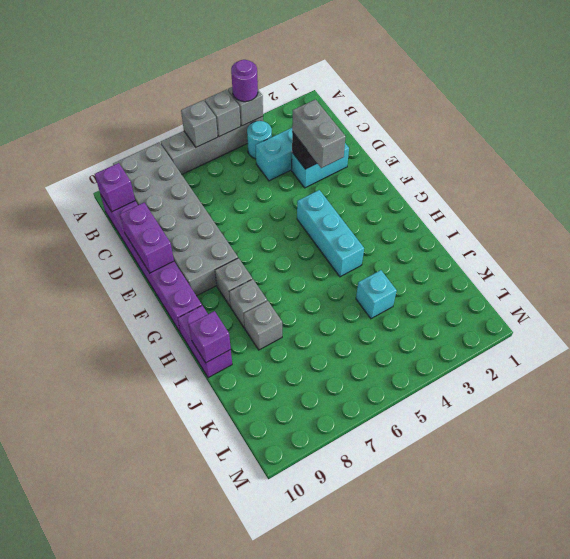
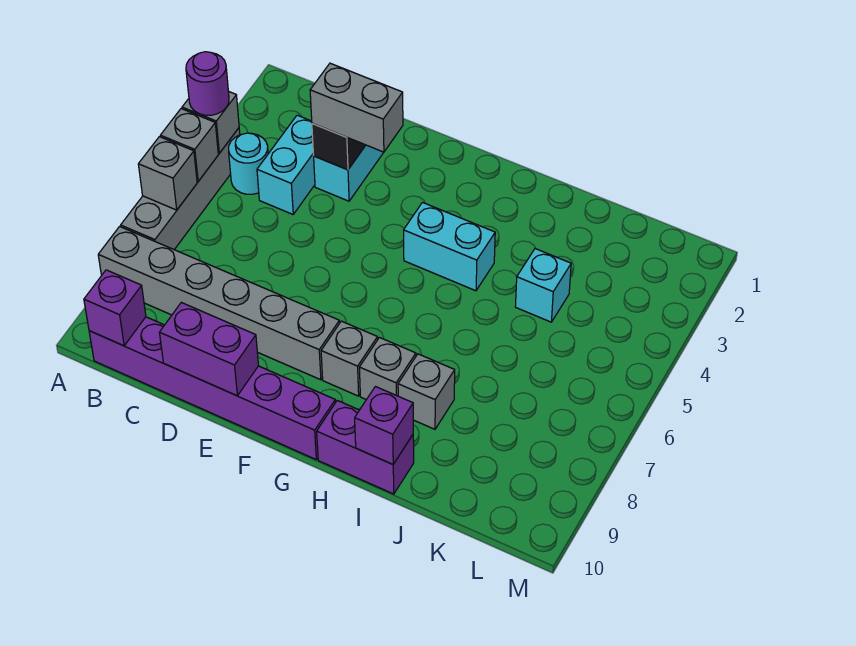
grey 2x6 brick [113,142,238,296] -> grey 1x6 brick [98,227,340,380]
cyan 1x3 brick [297,190,364,277] -> cyan 1x2 brick [404,203,495,291]

